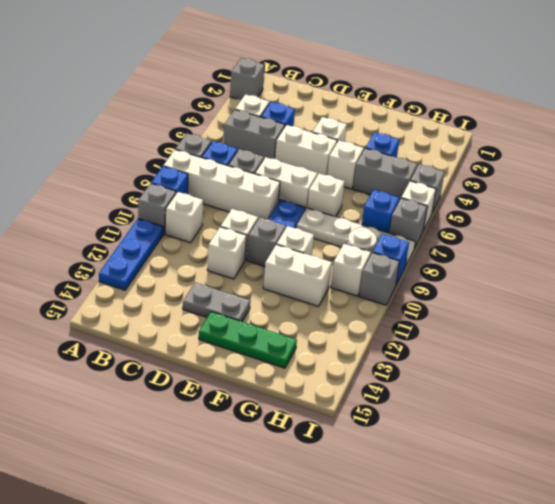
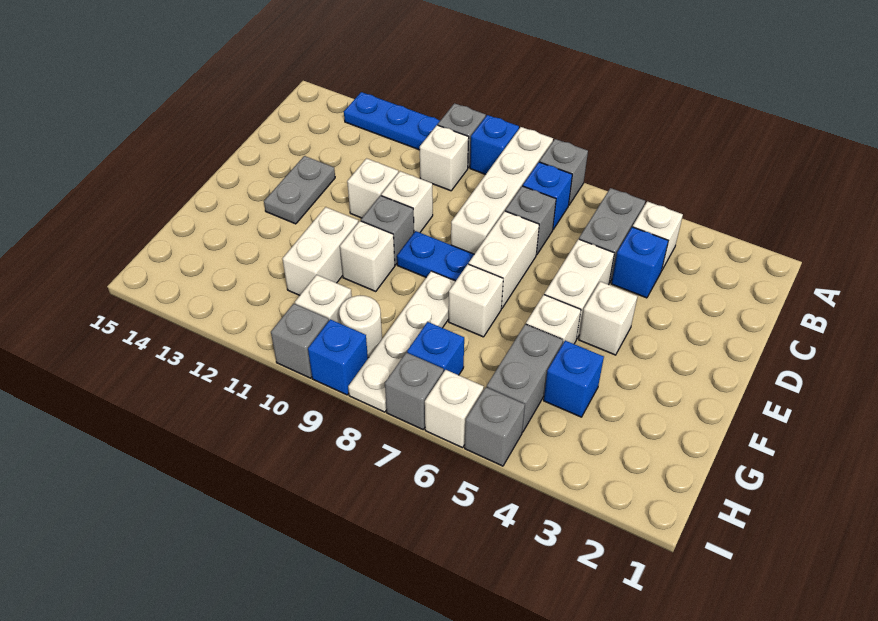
grey 1x1 brick [230,58,264,100] -> none
green 1x3 plate [199,312,297,368] -> none

